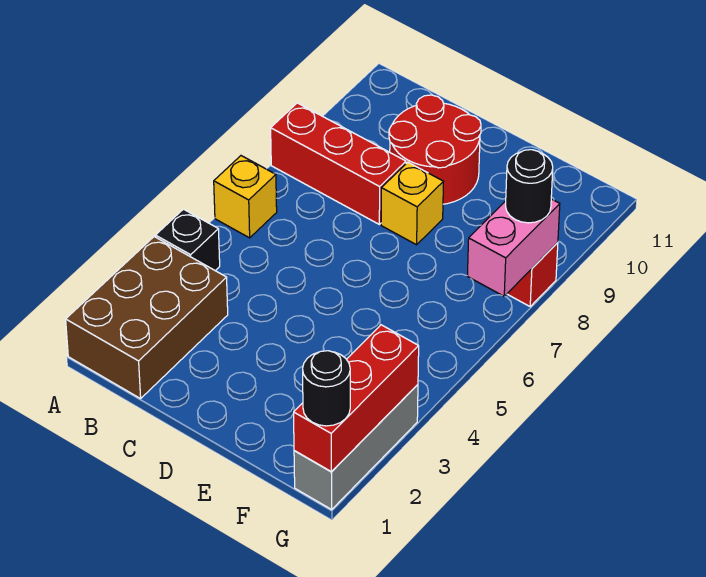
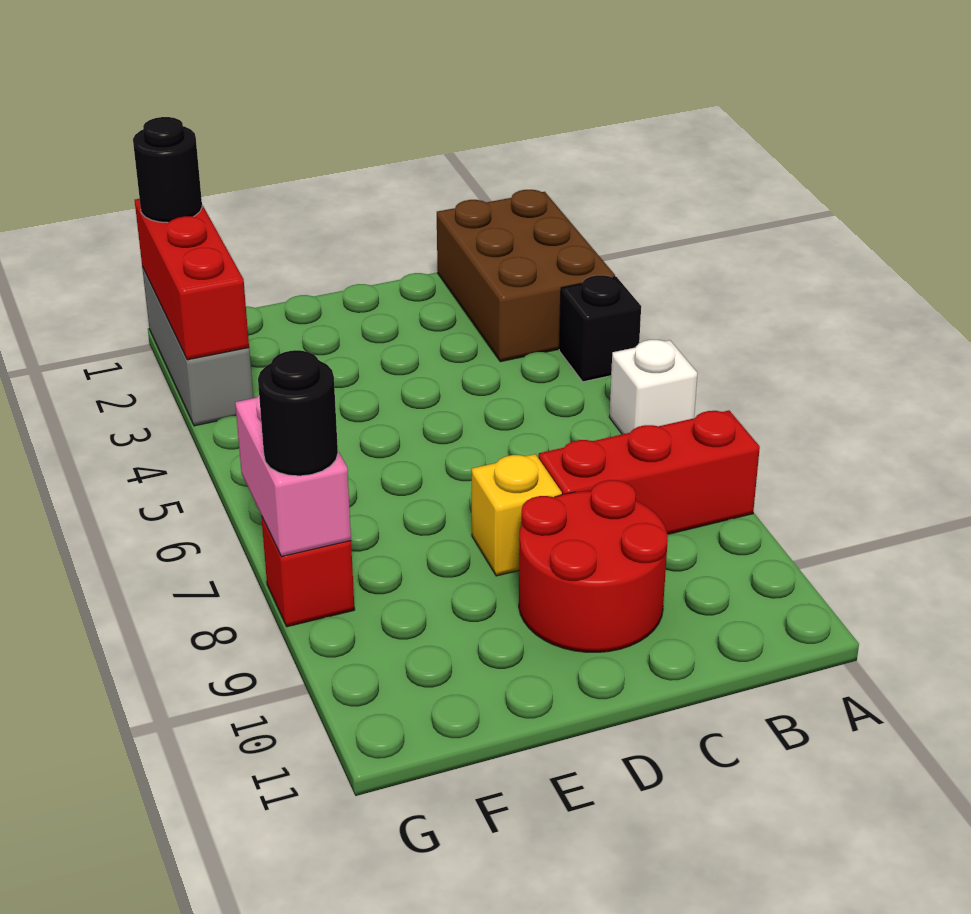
yellow 1x1 brick [214,156,277,238] -> white 1x1 brick [609,340,697,434]

